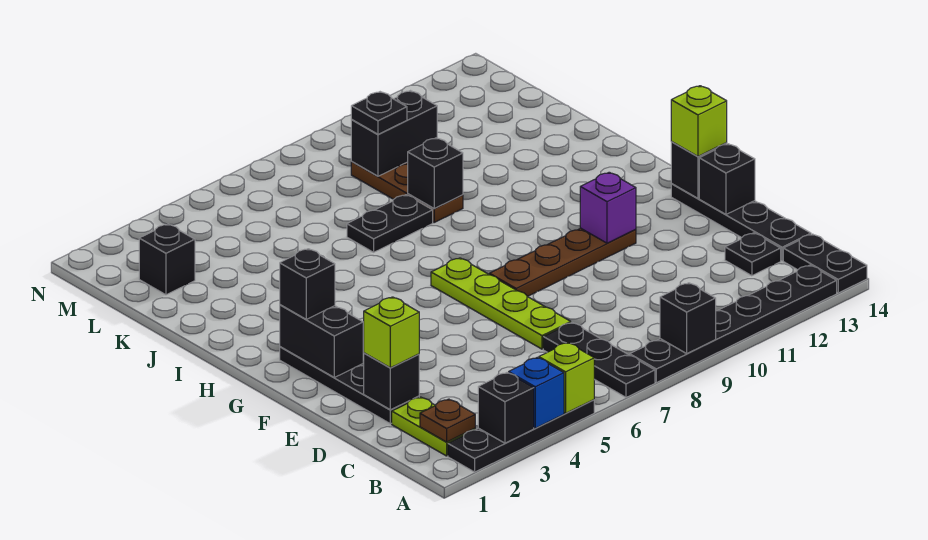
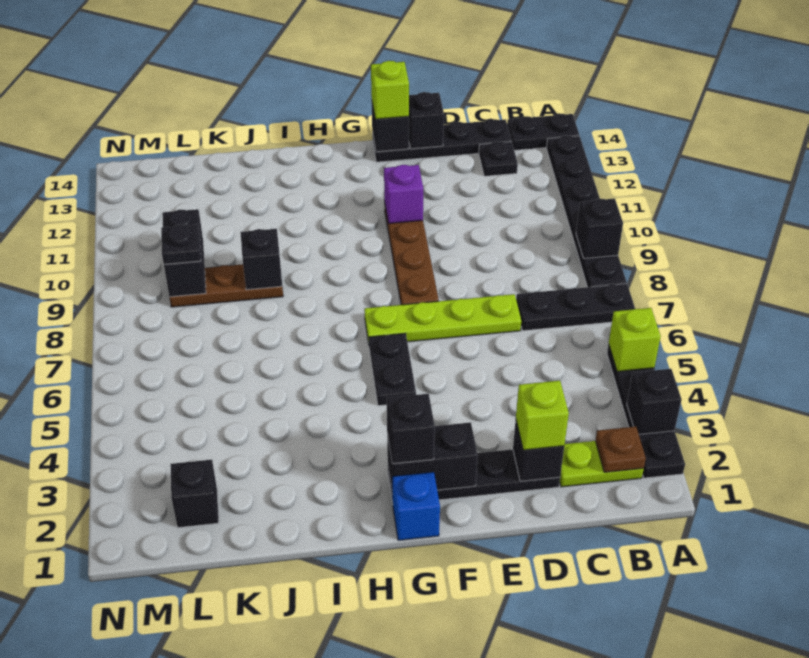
blue 1x1 brick [509,357,564,428] -> blue 1x1 brick moved to [392,472,440,540]
black 1x2 plate [347,195,433,252] -> black 1x2 plate moved to [369,333,416,406]

